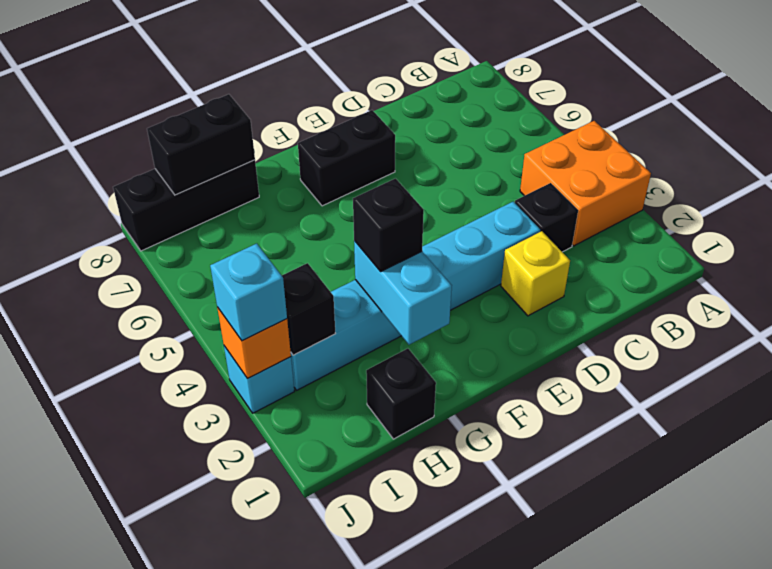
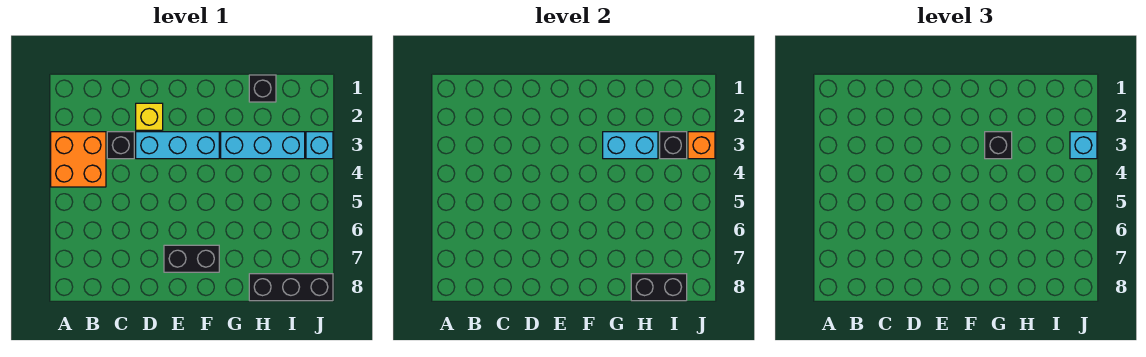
cyan 1x2 brick [354,241,452,345] -> cyan 1x2 brick turned to [603,132,658,159]

